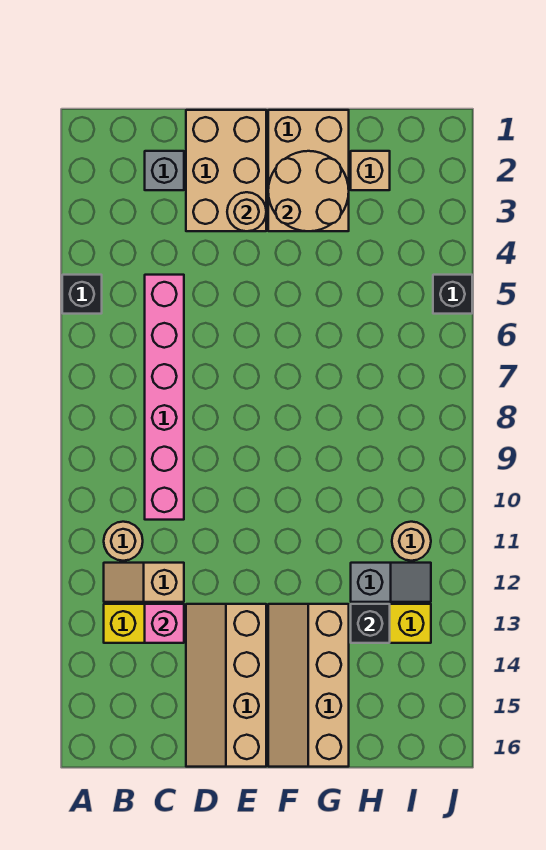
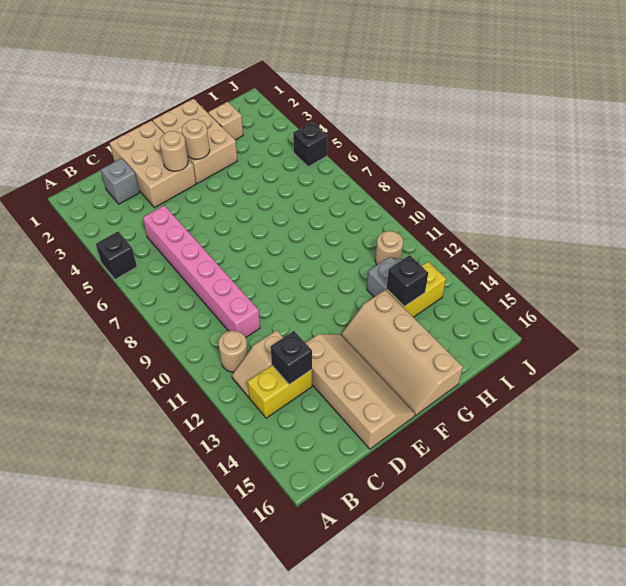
pink 1x1 brick [145,604,184,643] -> black 1x1 brick [271,331,312,384]
tan 2x4 slope [186,604,266,767] -> tan 2x4 slope turned to [306,334,415,449]
tan 2x2 round brick [268,151,349,231] -> tan 1x1 round brick [182,119,210,159]

